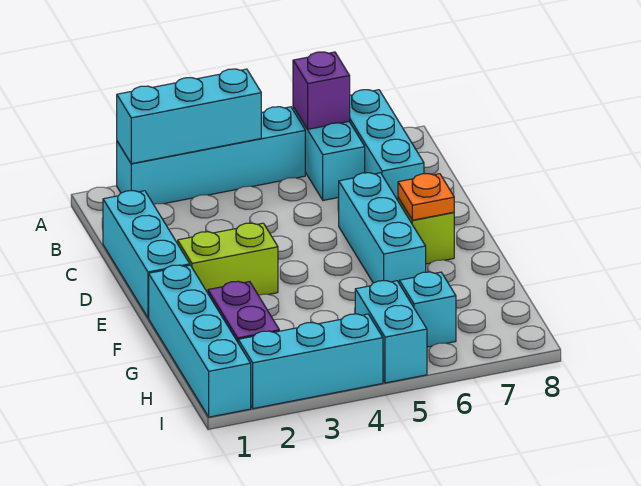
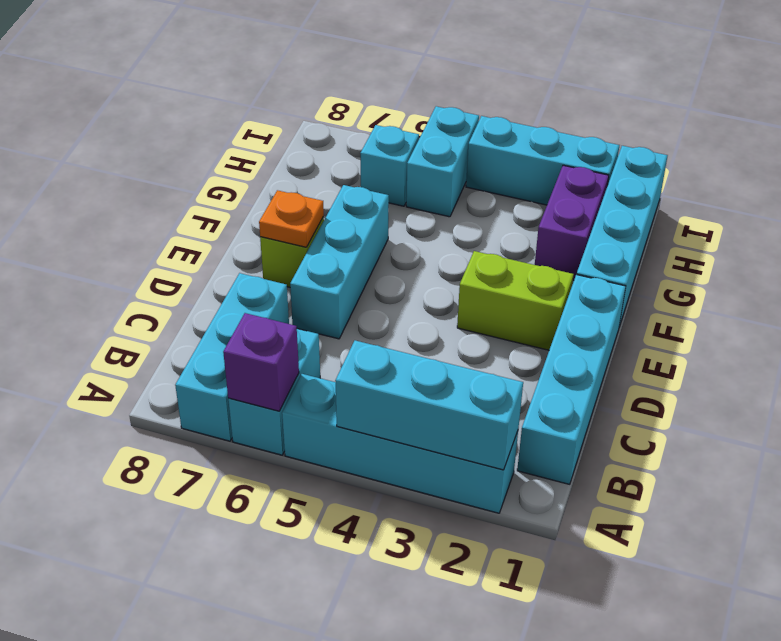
cyan 1x3 brick [103,191,190,318] -> cyan 1x4 brick [517,274,626,484]

